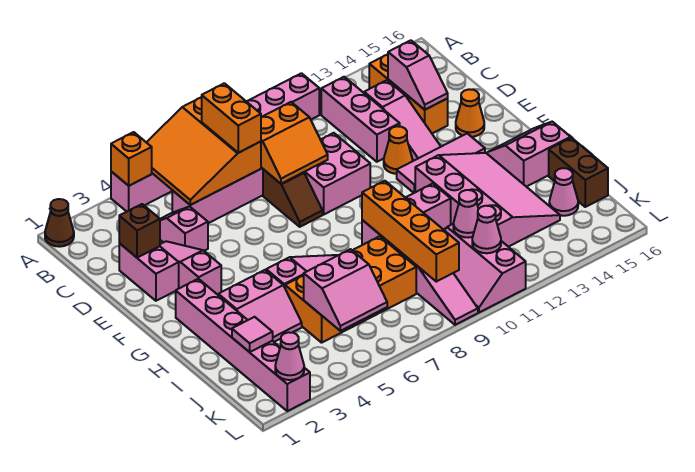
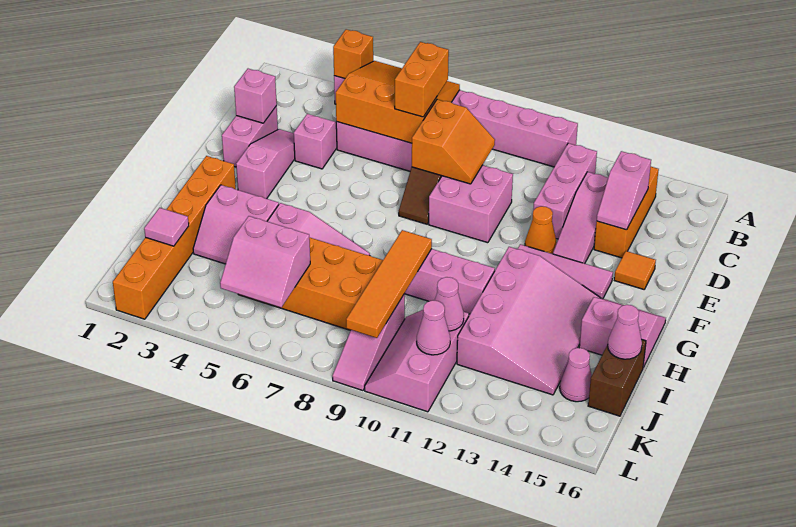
brown 1x1 cone [45,199,74,247] -> none
orange 3x3 slope [146,97,261,205] -> orange 3x3 slope turned to [336,61,460,143]
orange 2x2 slope [261,102,328,184] -> orange 2x2 slope turned to [412,99,495,184]
brown 1x1 brick [119,204,160,258] -> pink 1x1 brick [234,69,277,123]
orange 1x1 cone [456,89,484,137] -> orange 1x1 tile [614,251,656,289]
pink 1x6 brick [176,279,310,411] -> orange 1x6 brick [113,156,236,319]
orange 1x4 brick [362,181,459,282] -> orange 1x4 tile [346,230,432,338]
pink 1x1 cone [275,332,304,380] -> pink 1x1 cone moved to [608,305,642,359]

